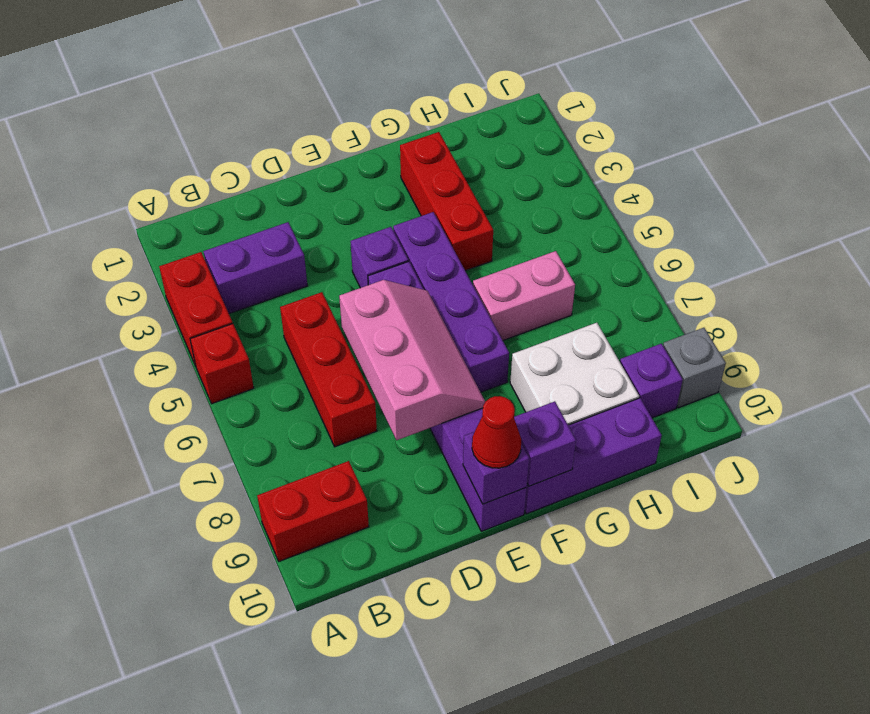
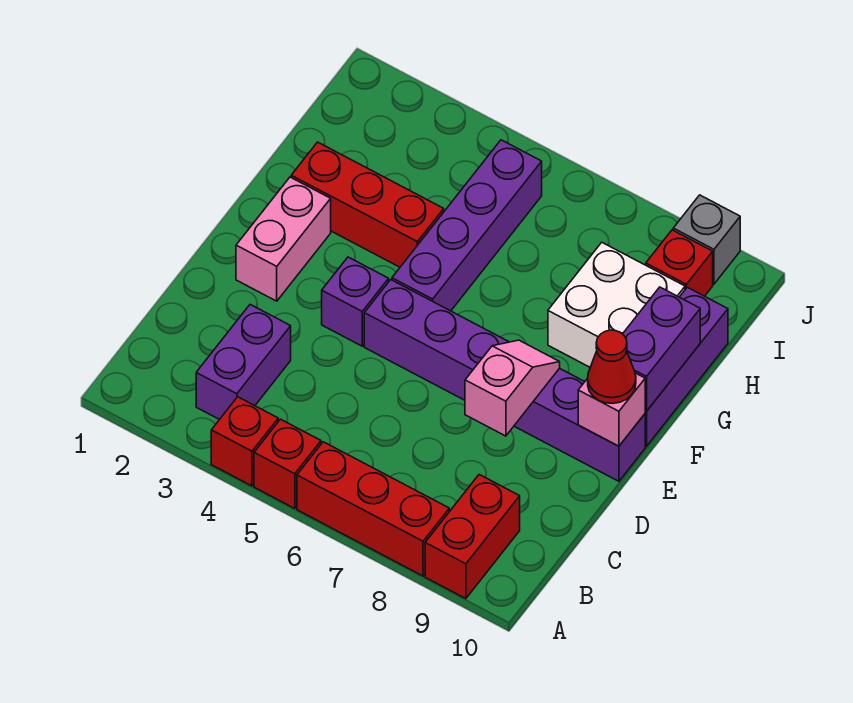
red 1x2 brick [159,252,233,366] -> red 1x1 brick [211,397,278,486]
red 1x3 brick [280,292,377,447] -> red 1x3 brick moved to [297,442,449,576]
pink 2x3 slope [339,280,485,440] -> pink 1x2 slope [465,340,560,436]
purple 1x1 brick [463,432,529,504] -> pink 1x1 brick [578,373,645,446]
purple 1x4 brick [393,212,509,392] -> purple 1x4 brick turned to [392,140,542,311]
purple 1x1 brick [514,401,576,486] -> purple 1x2 brick [623,287,700,411]
pink 1x2 brick [473,251,575,340] -> pink 1x2 brick moved to [236,177,331,301]
purple 1x1 brick [620,344,683,418] -> red 1x1 brick [646,230,713,296]

